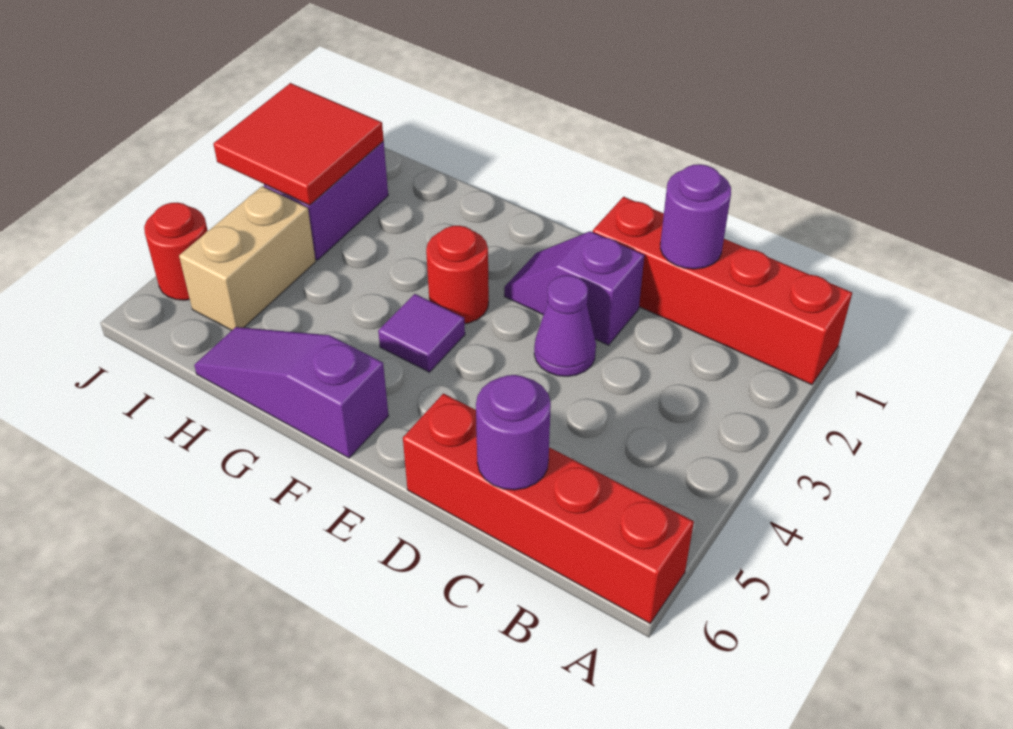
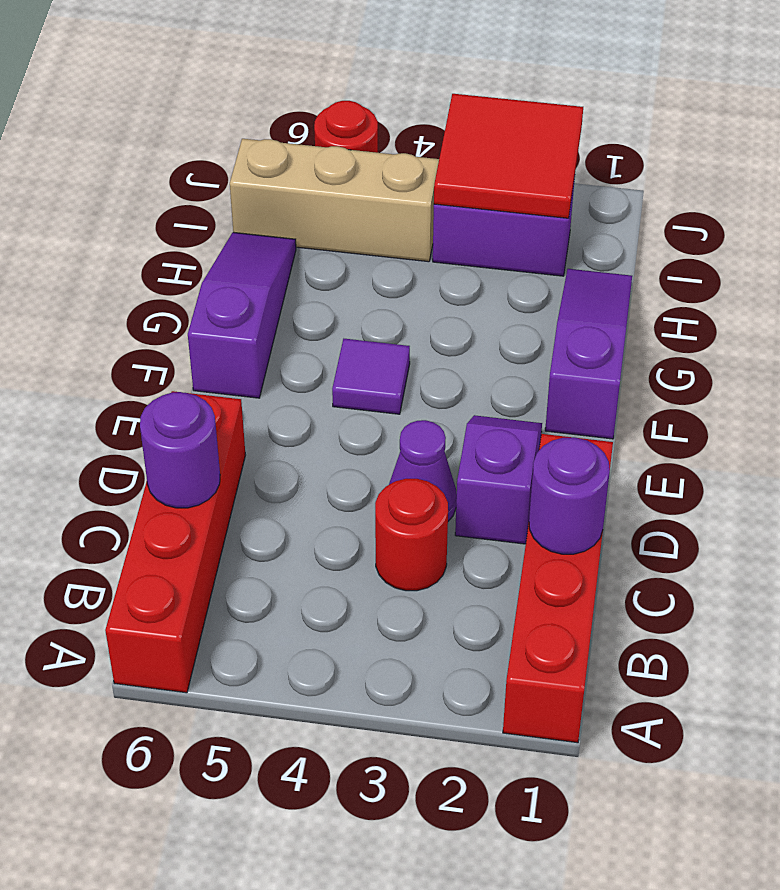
none -> purple 1x3 slope [545,269,632,439]
red 1x1 round brick [426,226,489,324] -> red 1x1 round brick moved to [375,479,448,591]
tan 1x2 brick [179,186,316,331] -> tan 1x3 brick [230,139,439,262]

